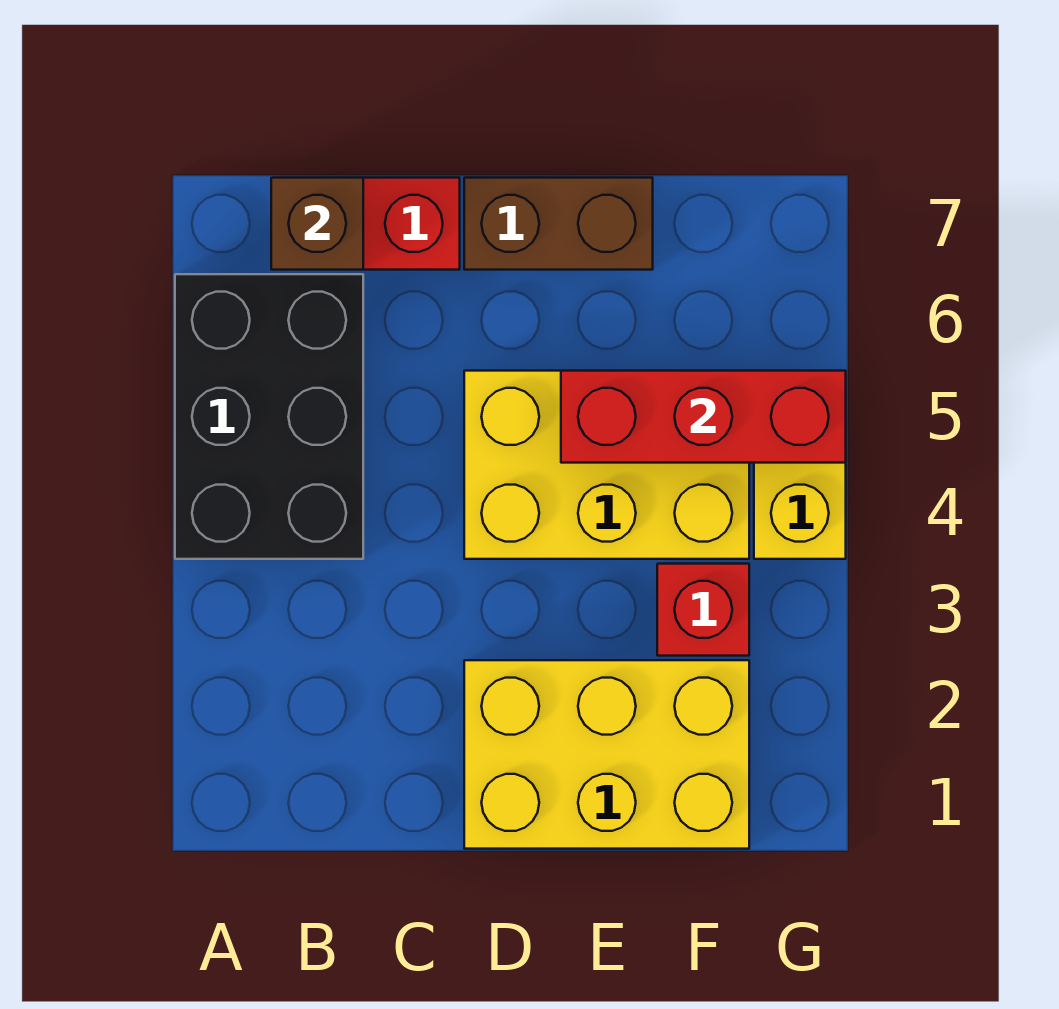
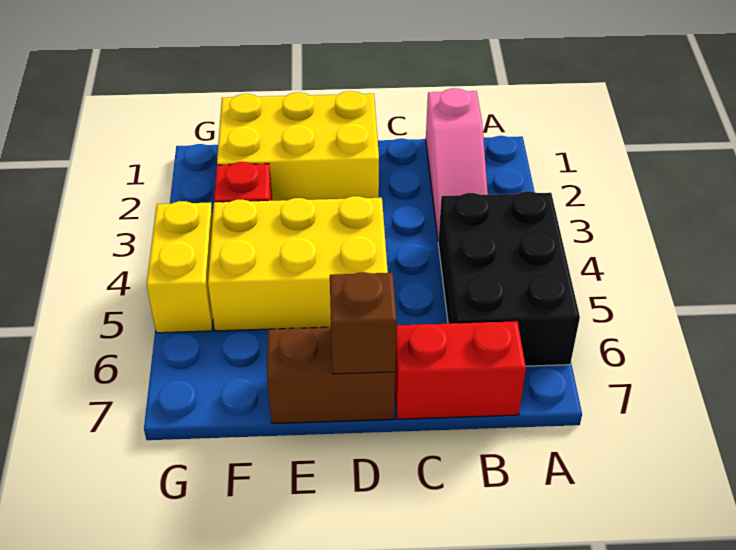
none -> pink 1x3 slope [426,88,488,242]
brown 1x1 brick [271,178,363,270] -> brown 1x1 brick moved to [330,272,397,374]
red 1x3 brick [561,371,846,463] -> none

